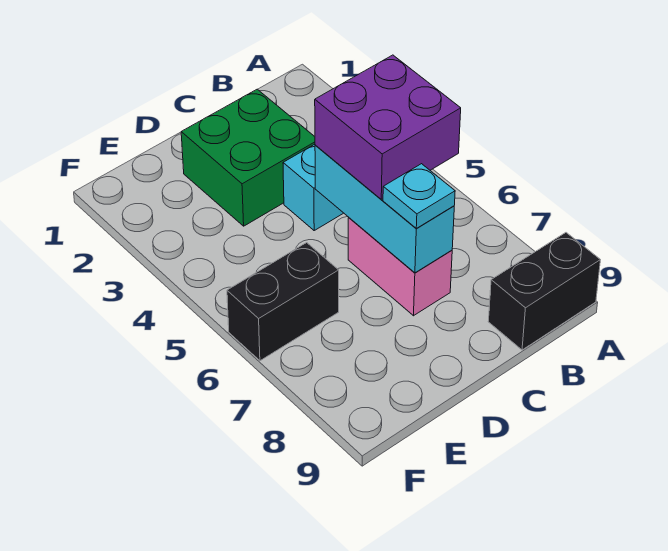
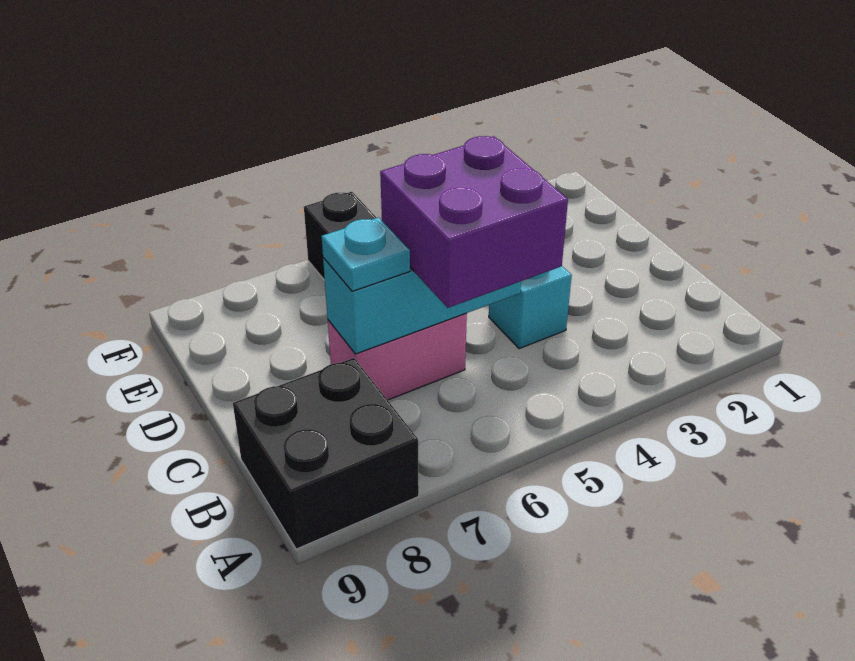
black 1x2 brick [488,233,600,350] -> black 2x2 brick [233,358,419,549]
green 2x2 brick [181,89,315,226] -> none

